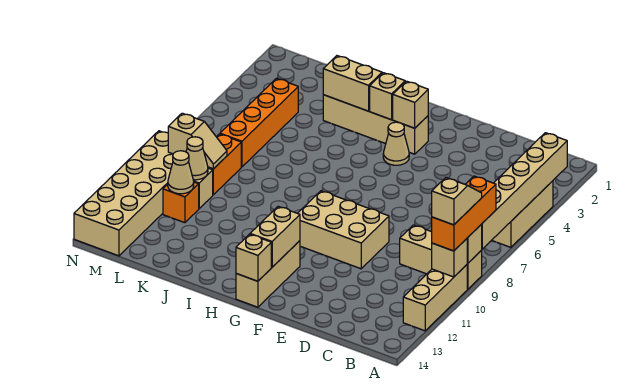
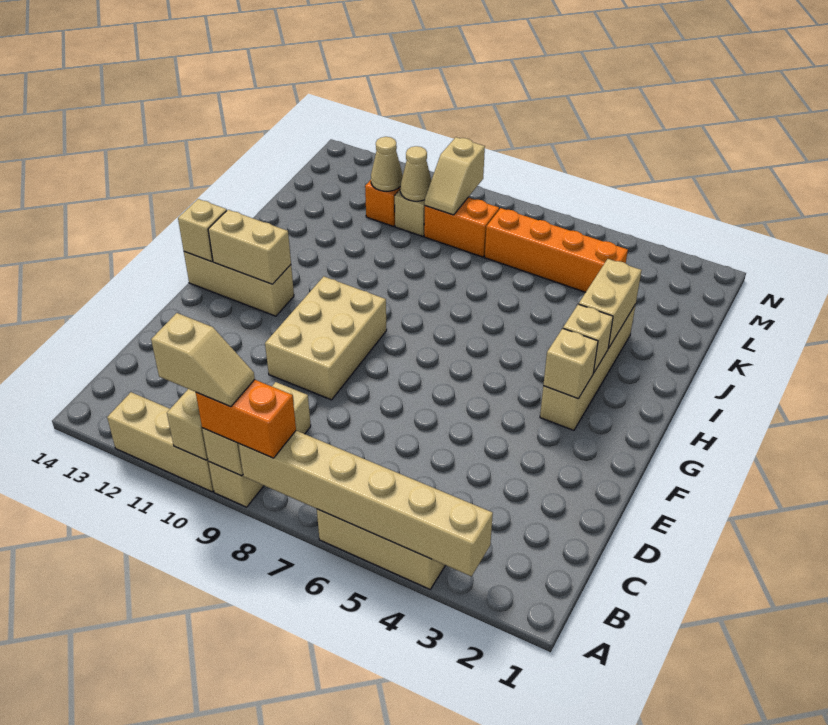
orange 1x3 brick [432,176,496,251] -> orange 1x2 brick [196,380,296,458]
tan 1x1 cone [383,122,409,165] -> none
tan 2x6 brick [74,131,173,256] -> none

